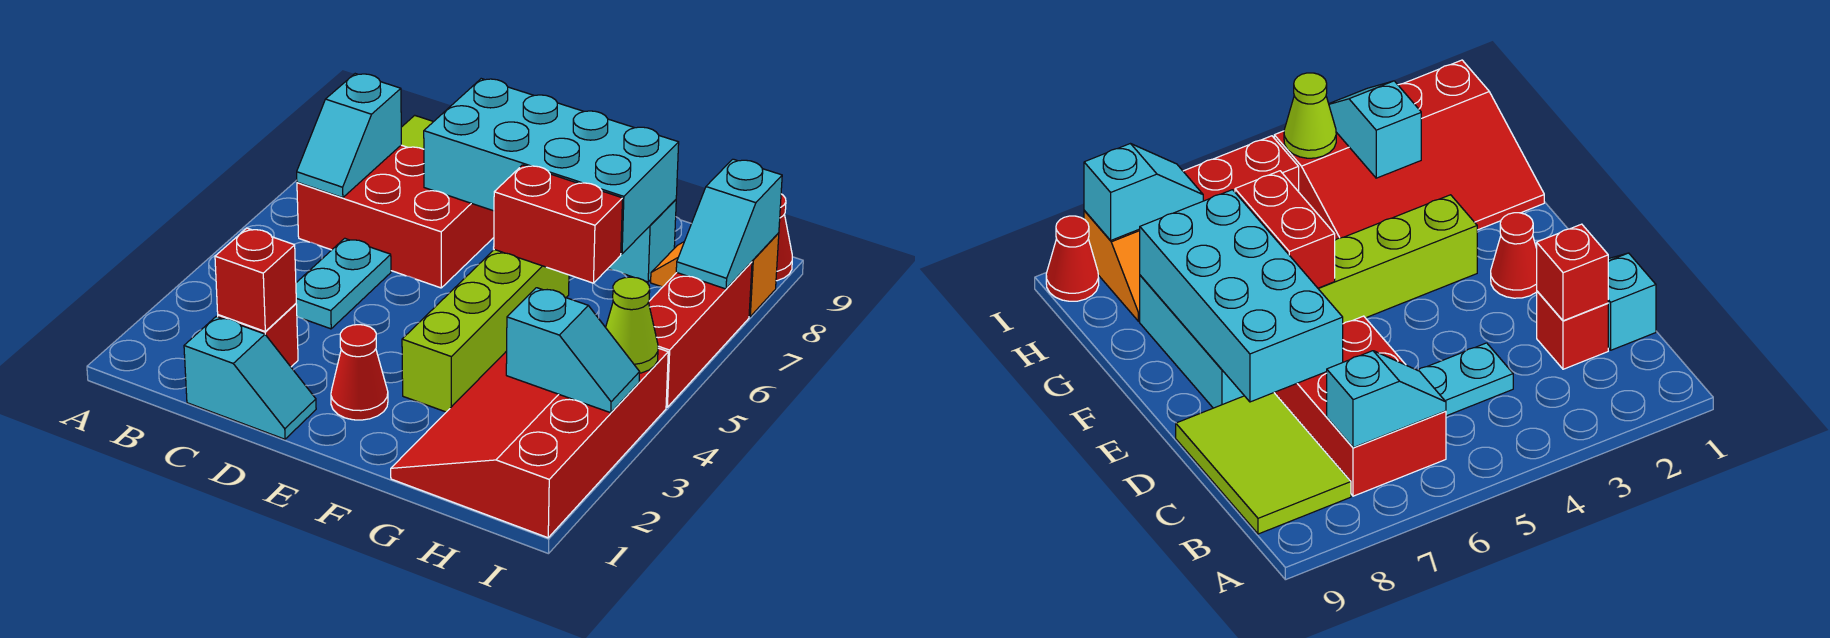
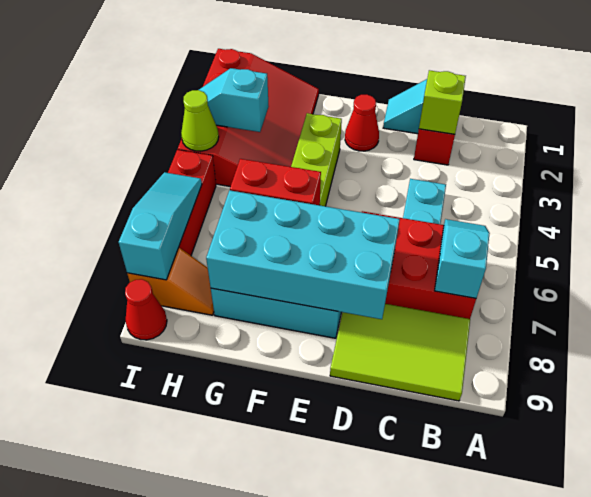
red 1x1 brick [215,228,296,331] -> lime 1x1 brick [419,70,466,134]
cyan 1x2 slope [676,159,782,289] -> cyan 1x3 slope [119,172,202,280]

